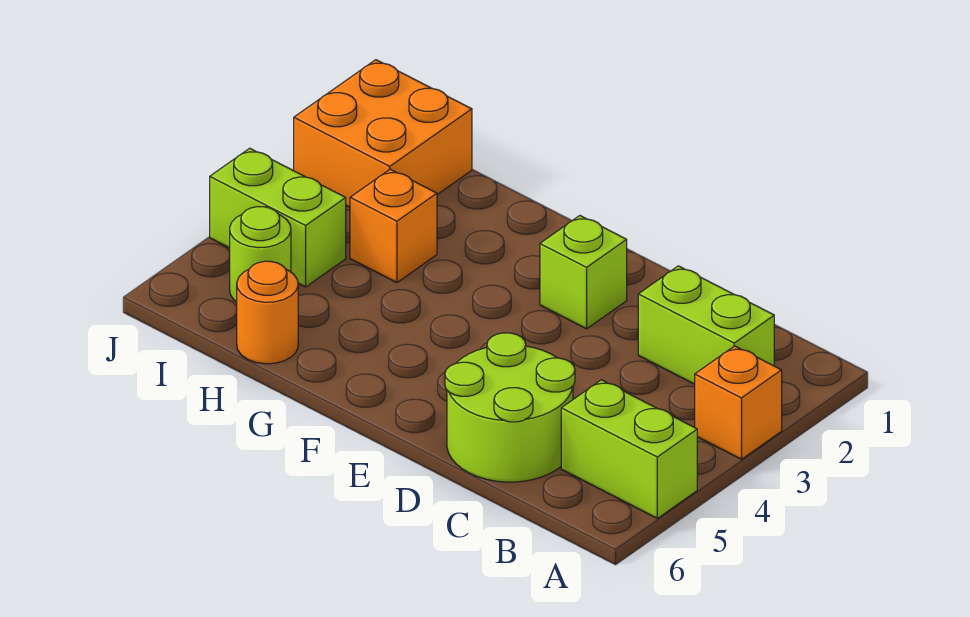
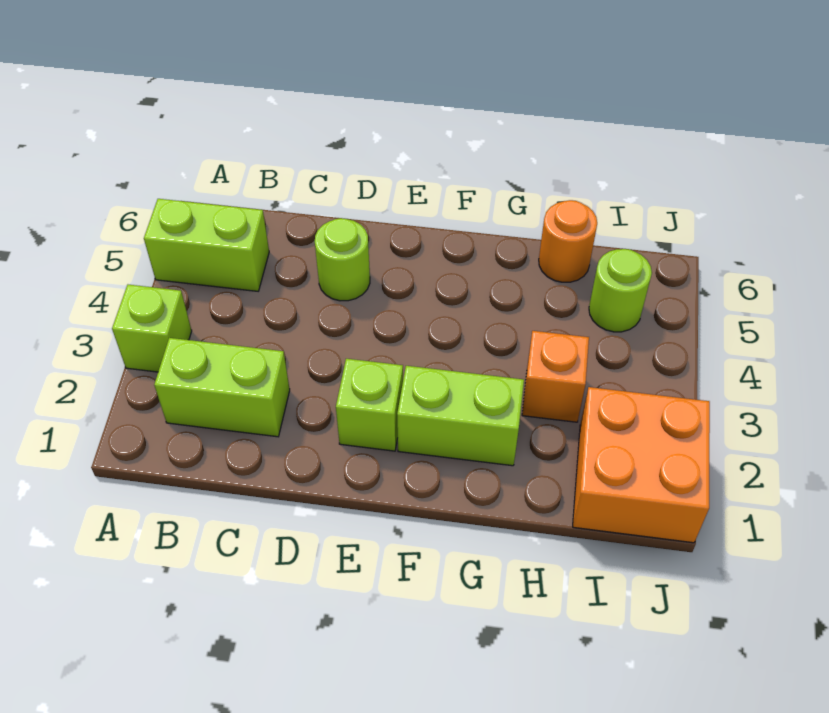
orange 1x1 brick [695,346,782,459] -> lime 1x1 brick [112,285,192,372]
lime 2x2 round brick [445,333,575,482] -> lime 1x1 round brick [315,218,370,301]
lime 1x2 brick [210,148,346,287] -> lime 1x2 brick moved to [397,366,524,466]

